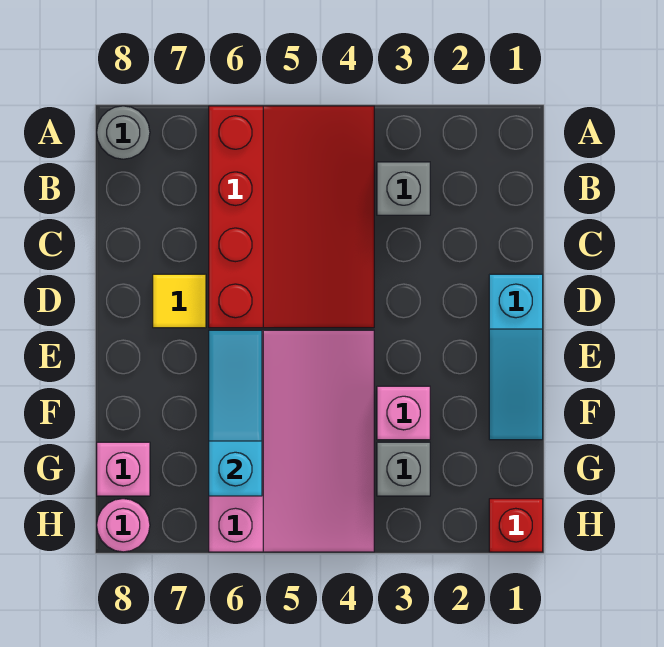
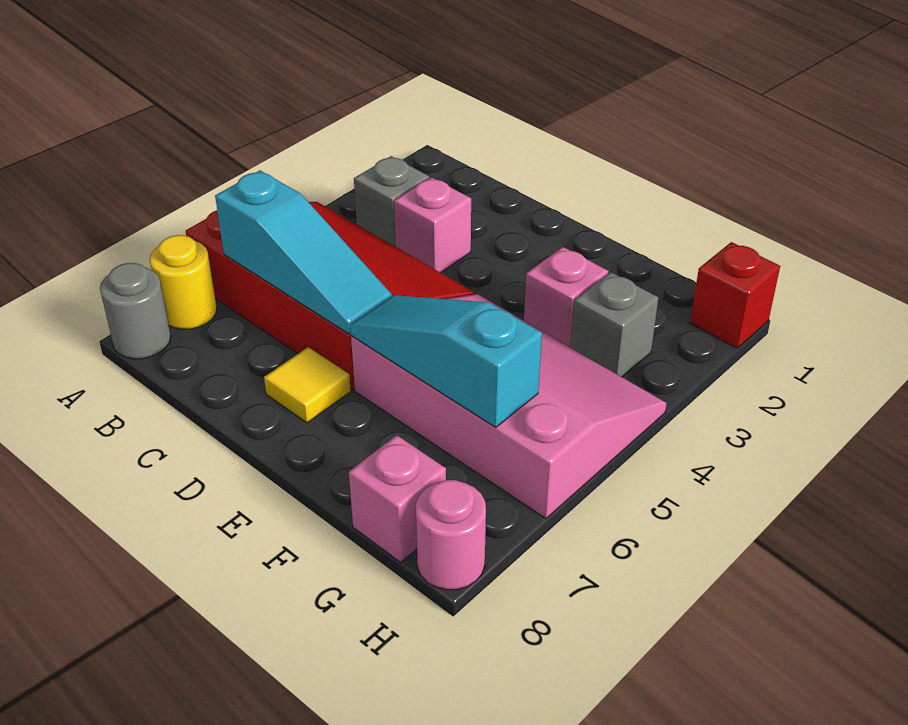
none -> yellow 1x1 round brick [150,235,217,329]
none -> pink 1x1 brick [394,177,471,273]
cyan 1x3 slope [489,274,543,440] -> cyan 1x3 slope moved to [215,170,392,334]

